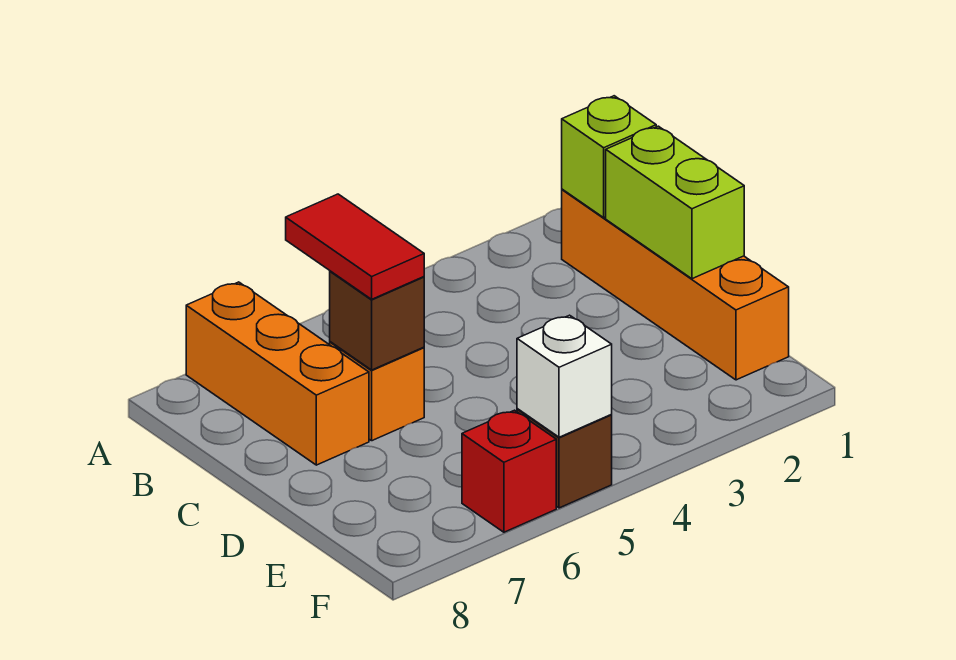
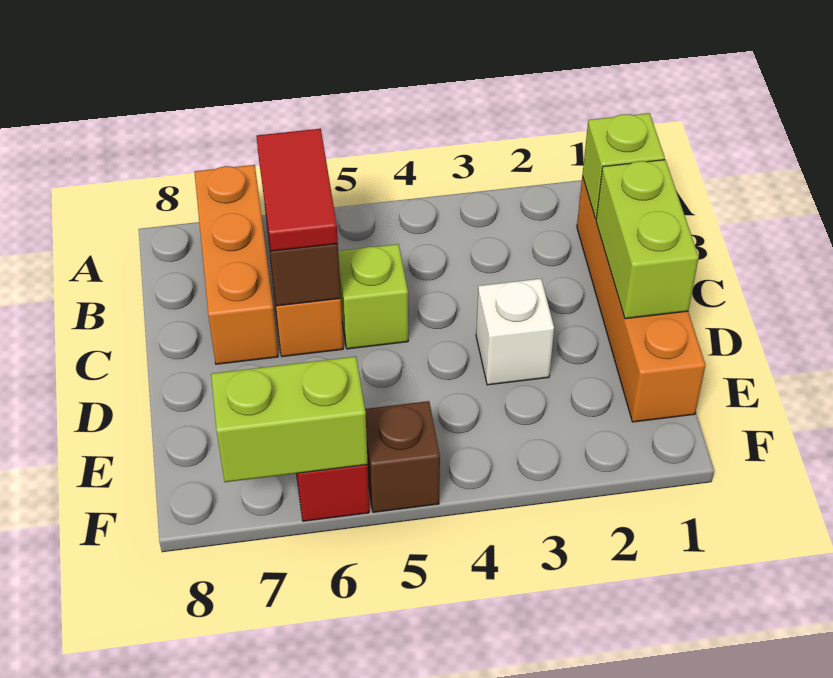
none -> lime 1x1 brick [338,244,408,349]
white 1x1 brick [517,315,612,437] -> white 1x1 brick moved to [476,279,554,385]
none -> lime 1x2 brick [211,356,368,482]

